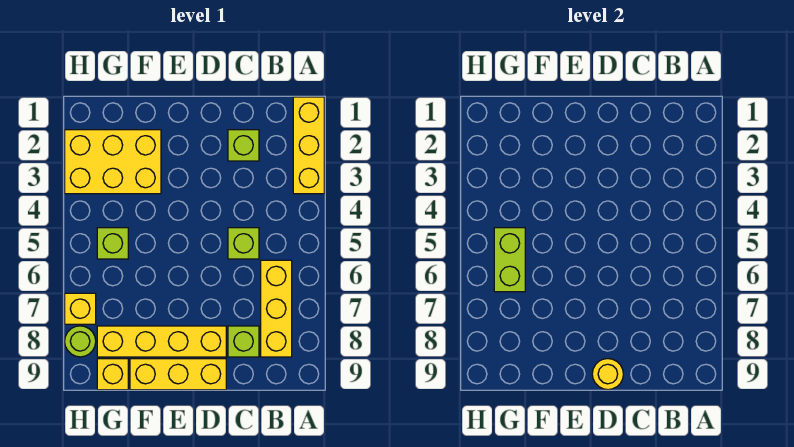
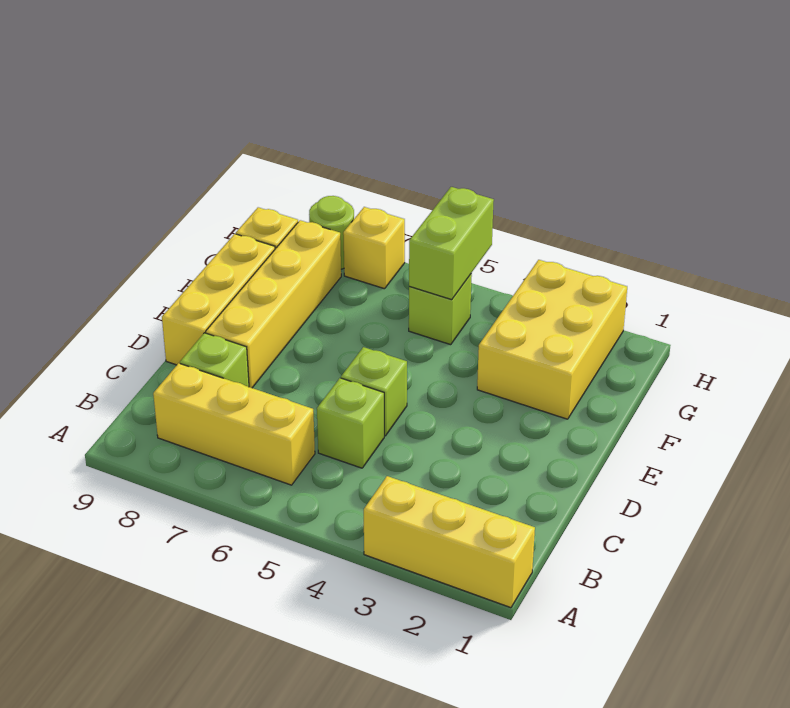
lime 1x1 brick [228,130,259,161] -> lime 1x1 brick moved to [341,347,407,436]
yellow 1x1 round brick [592,359,623,390] -> none
lime 1x2 brick [494,228,525,292] -> lime 1x2 brick turned to [409,187,494,300]

